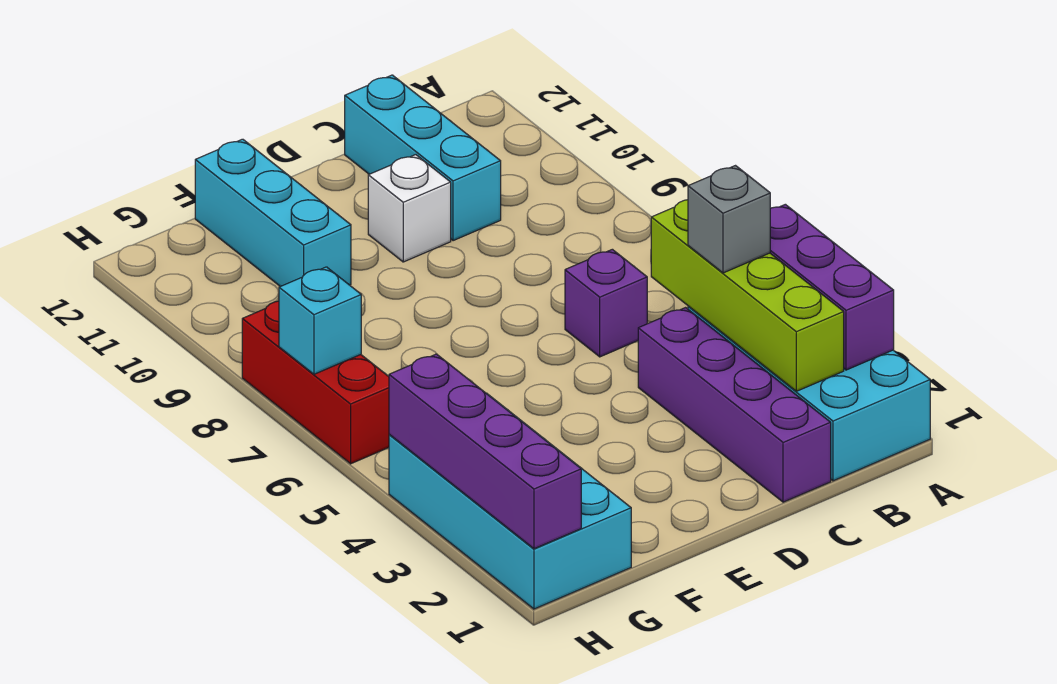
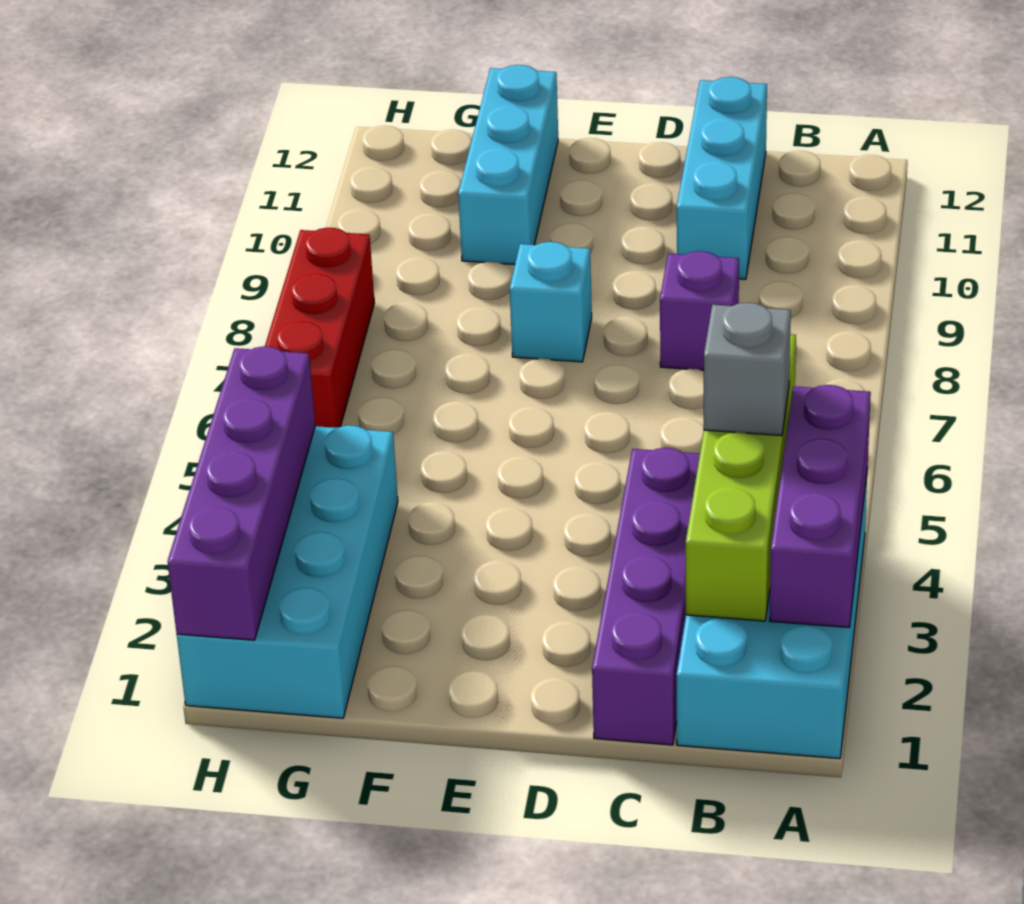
purple 1x1 brick [565,249,647,357] -> purple 1x1 brick moved to [660,251,739,370]
white 1x1 brick [368,155,451,262] -> none
cyan 1x1 brick [279,267,361,374] -> cyan 1x1 brick moved to [510,242,592,362]

